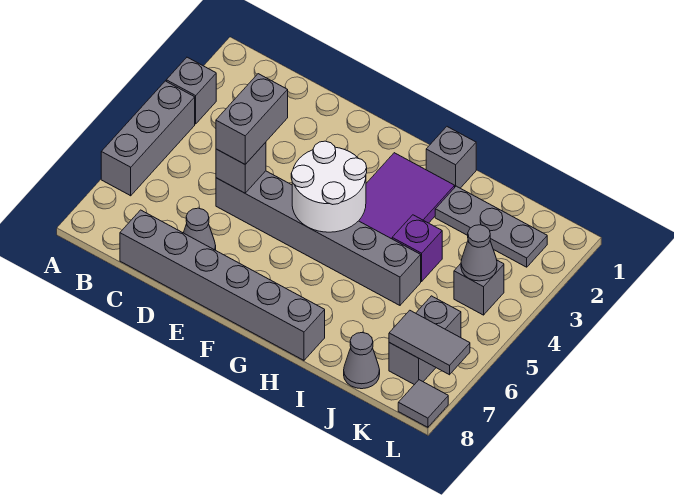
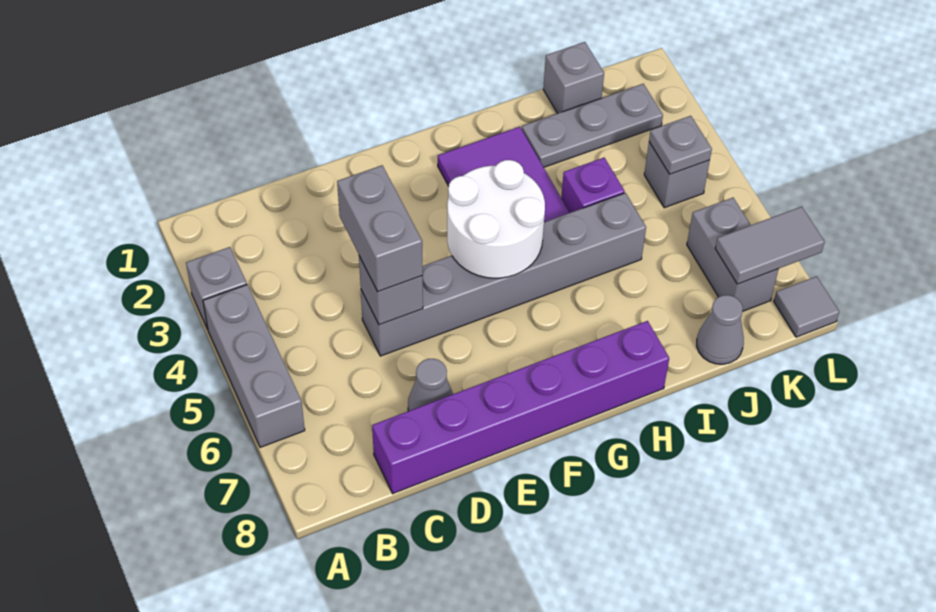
grey 1x6 brick [120,210,325,360] -> purple 1x6 brick [372,321,669,494]
grey 1x1 brick [426,127,476,188] -> grey 1x1 brick moved to [543,42,604,113]
grey 1x1 cone [461,225,497,281] -> grey 1x1 plate [649,116,712,174]

